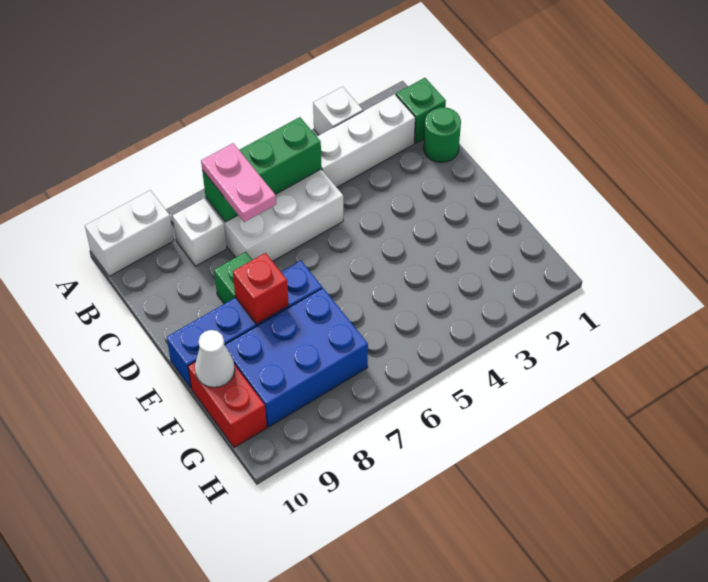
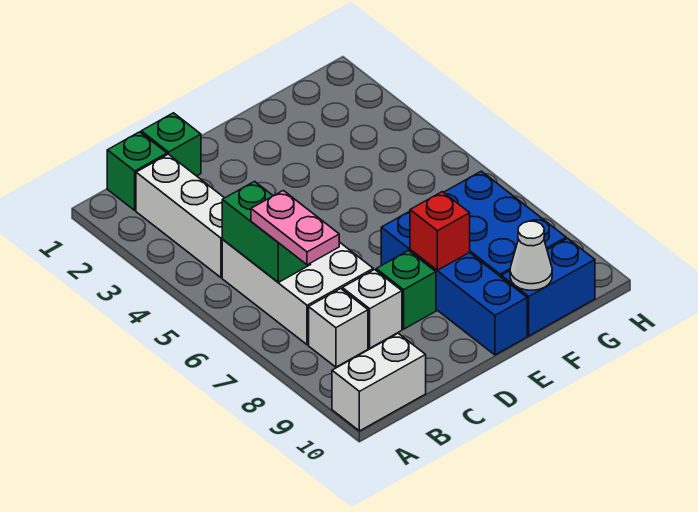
white 1x1 brick [313,87,363,135] -> white 1x1 brick moved to [342,270,402,348]
white 1x2 brick [85,190,174,276] -> white 1x2 brick turned to [332,333,426,431]
green 1x3 brick [202,117,321,222] -> green 1x2 brick [222,181,311,282]
pink 1x2 plate [201,143,276,222] -> pink 1x2 plate turned to [251,190,339,265]
green 1x1 round brick [424,107,461,163] -> green 1x1 brick [141,113,201,176]
red 1x2 brick [188,362,267,448] -> blue 1x2 brick [501,238,595,336]

